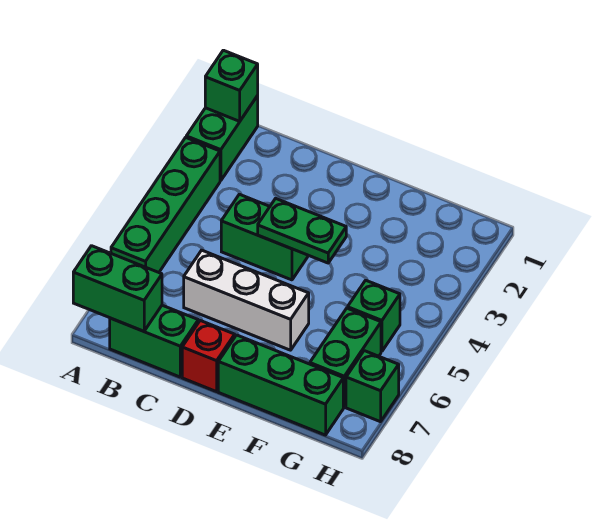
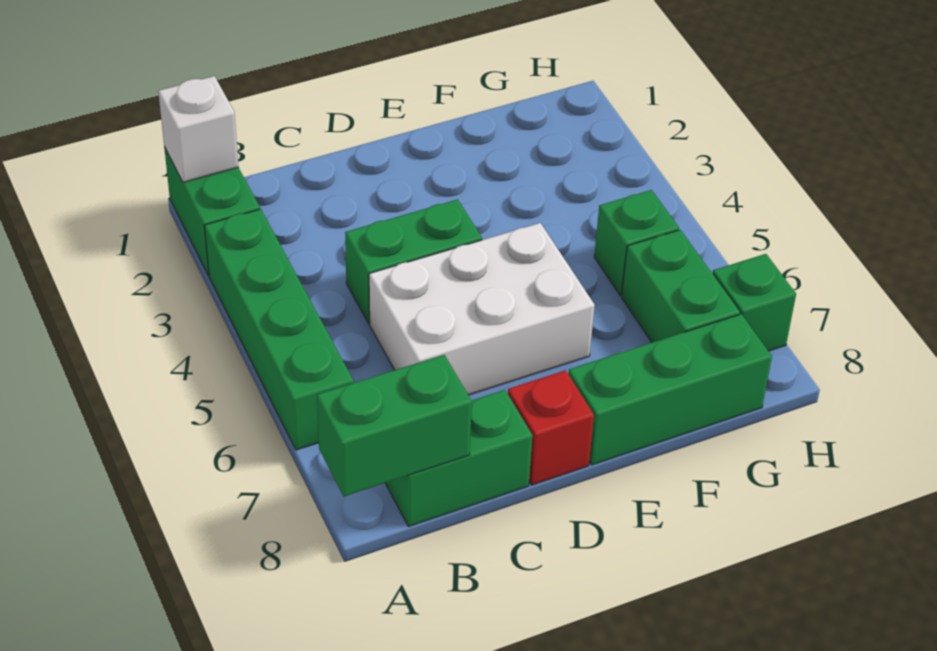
green 1x1 brick [205,50,258,121] -> white 1x1 brick [158,76,239,182]
white 1x3 brick [184,250,309,350] -> white 2x3 brick [369,223,595,395]
green 1x2 plate [258,198,346,263] -> none

